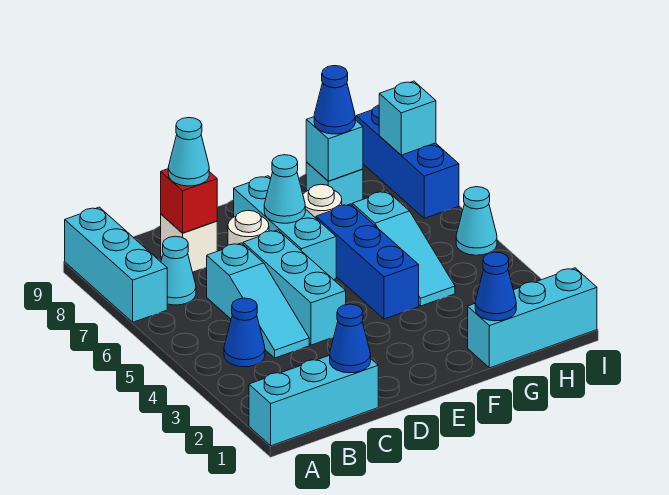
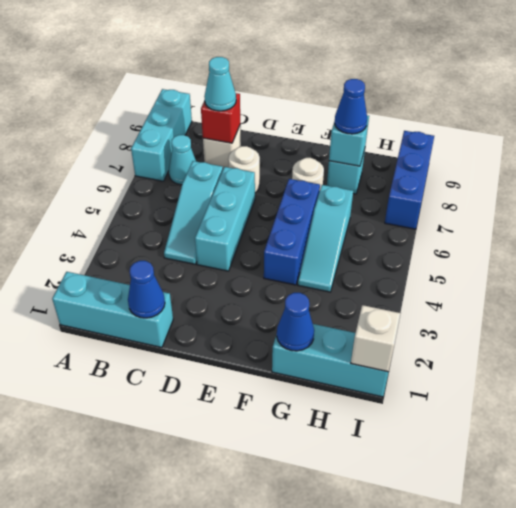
blue 1x1 cone [224,298,265,367] -> none
cyan 1x3 brick [234,176,336,280] -> none
cyan 1x1 cone [264,155,305,223] -> none
none -> white 1x1 brick [351,305,401,372]
cyan 1x1 cone [456,187,497,255] -> none
cyan 1x1 brick [379,81,436,155] -> none

